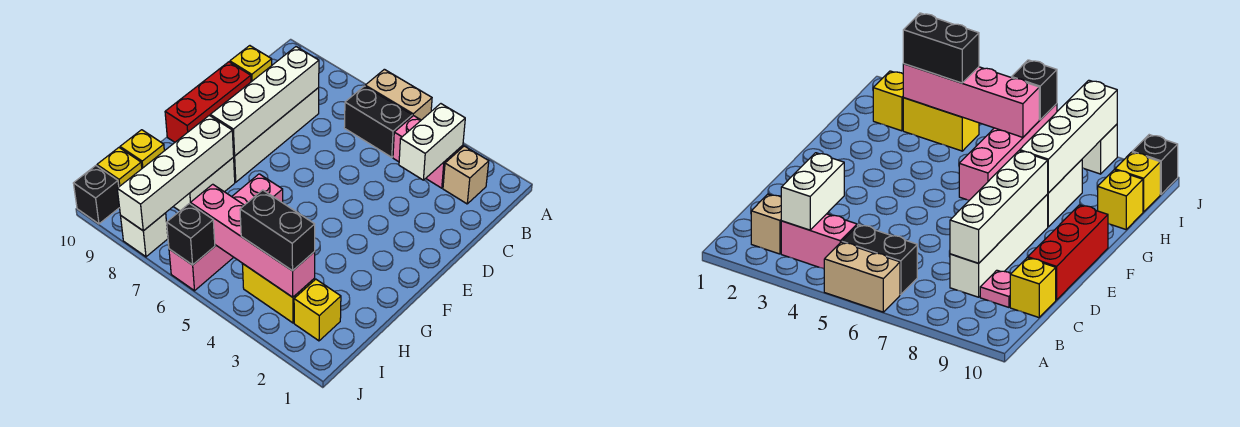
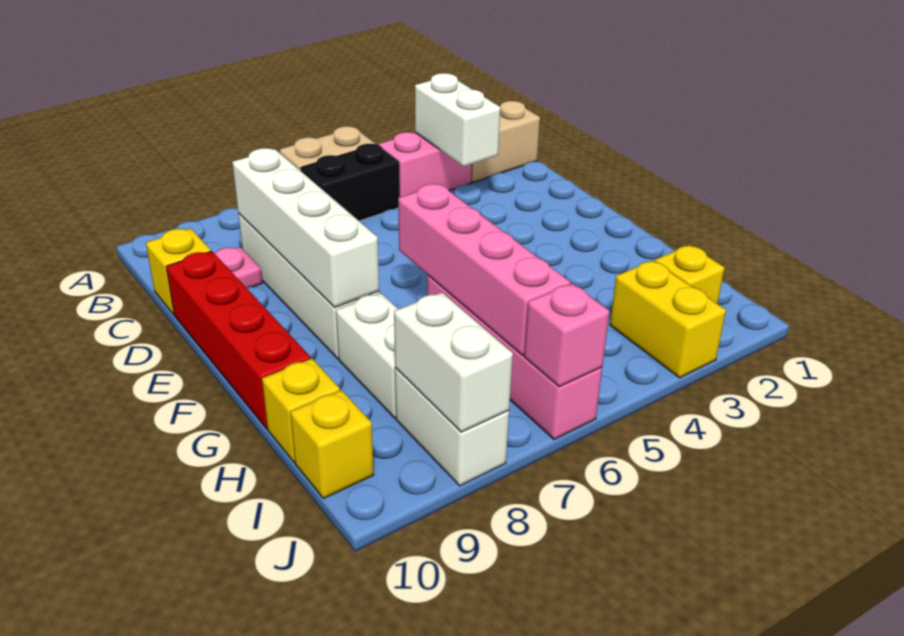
tan 1x1 brick [443,146,489,204] -> tan 1x2 brick [471,101,540,183]
red 1x3 brick [165,62,251,142] -> red 1x4 brick [166,251,311,429]
white 1x4 brick [117,115,234,231] -> white 1x2 brick [394,293,513,432]
yellow 1x2 brick [242,263,315,323] -> yellow 1x2 brick turned to [610,260,726,378]
pink 1x4 brick [190,184,315,297] -> pink 1x4 brick turned to [398,184,571,355]
black 1x2 brick [240,190,315,271] -> none
black 1x1 brick [167,204,215,265] -> pink 1x1 brick [524,283,609,387]
white 1x1 brick [121,213,168,257] -> white 1x2 brick [395,368,509,486]
black 1x1 brick [73,166,120,224] -> none

